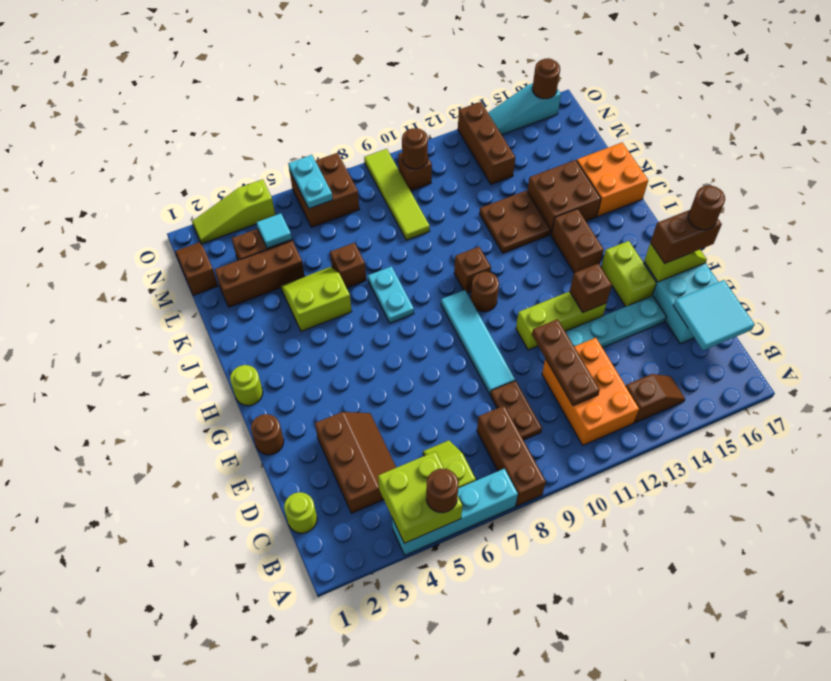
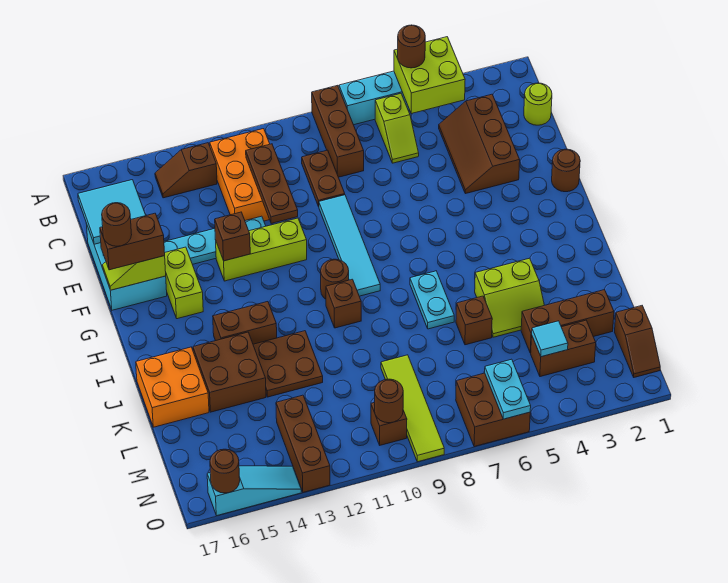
lime 1x1 round brick [230,365,263,406] -> none
brown 1x2 brick [551,209,604,273] -> brown 1x2 brick turned to [213,302,277,344]
lime 1x3 slope [192,179,275,244] -> none

